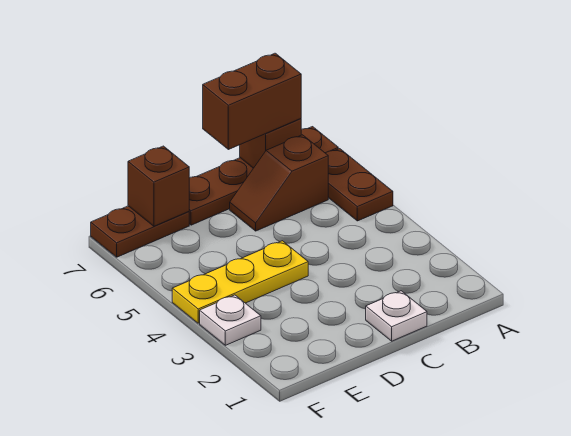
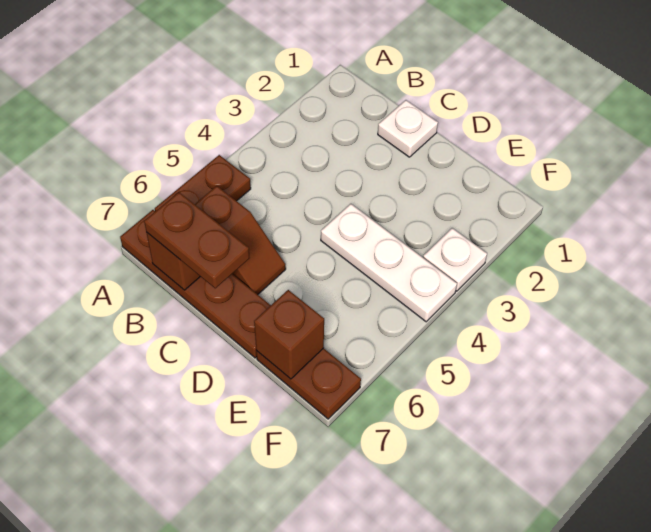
brown 1x2 brick [203,53,301,150] -> brown 1x2 plate [144,192,249,288]
yellow 1x3 plate [172,241,308,323] -> white 1x3 plate [321,204,457,322]

